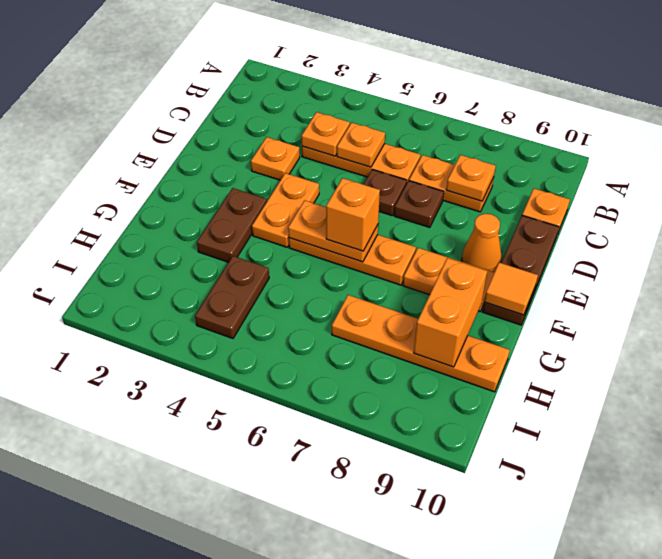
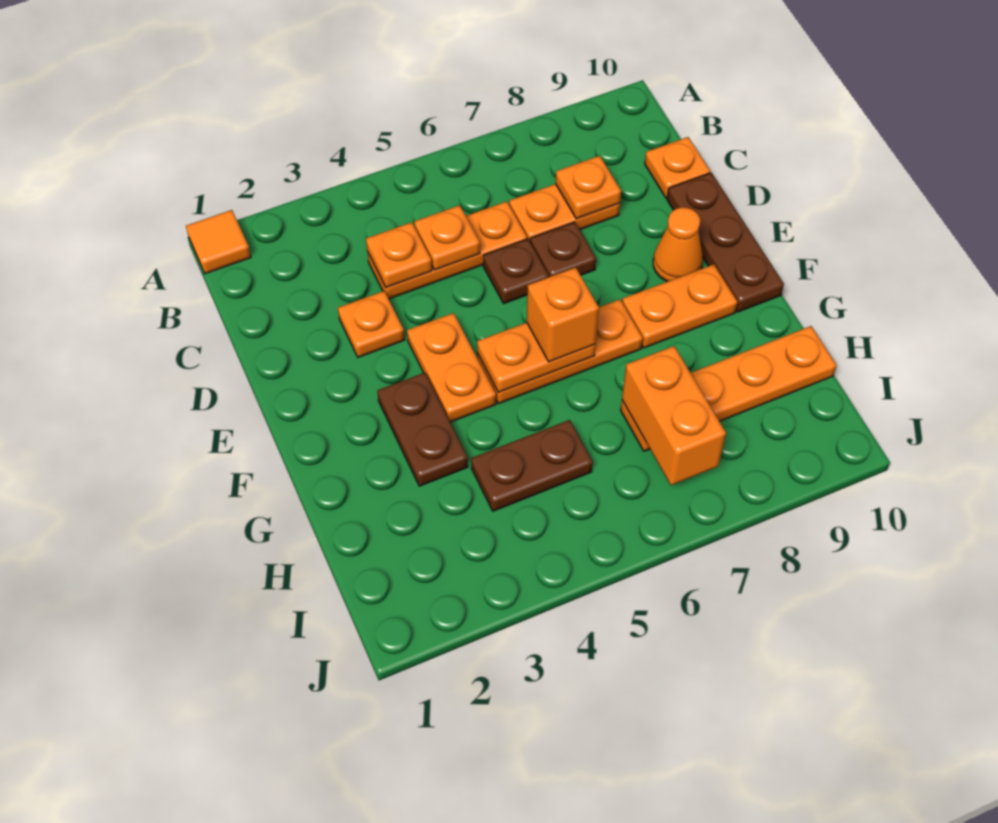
orange 1x1 tile [484,263,538,315] -> orange 1x1 tile moved to [186,210,251,274]
orange 1x2 brick [414,258,487,367] -> orange 1x2 brick moved to [622,346,726,485]
brown 1x2 plate [195,256,269,338] -> brown 1x2 plate turned to [471,420,593,511]

